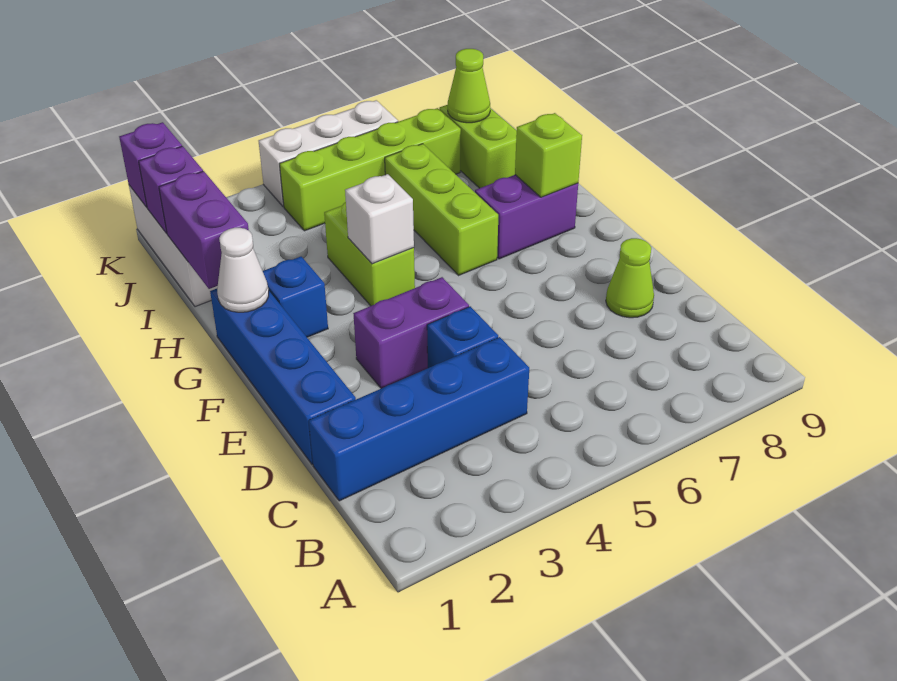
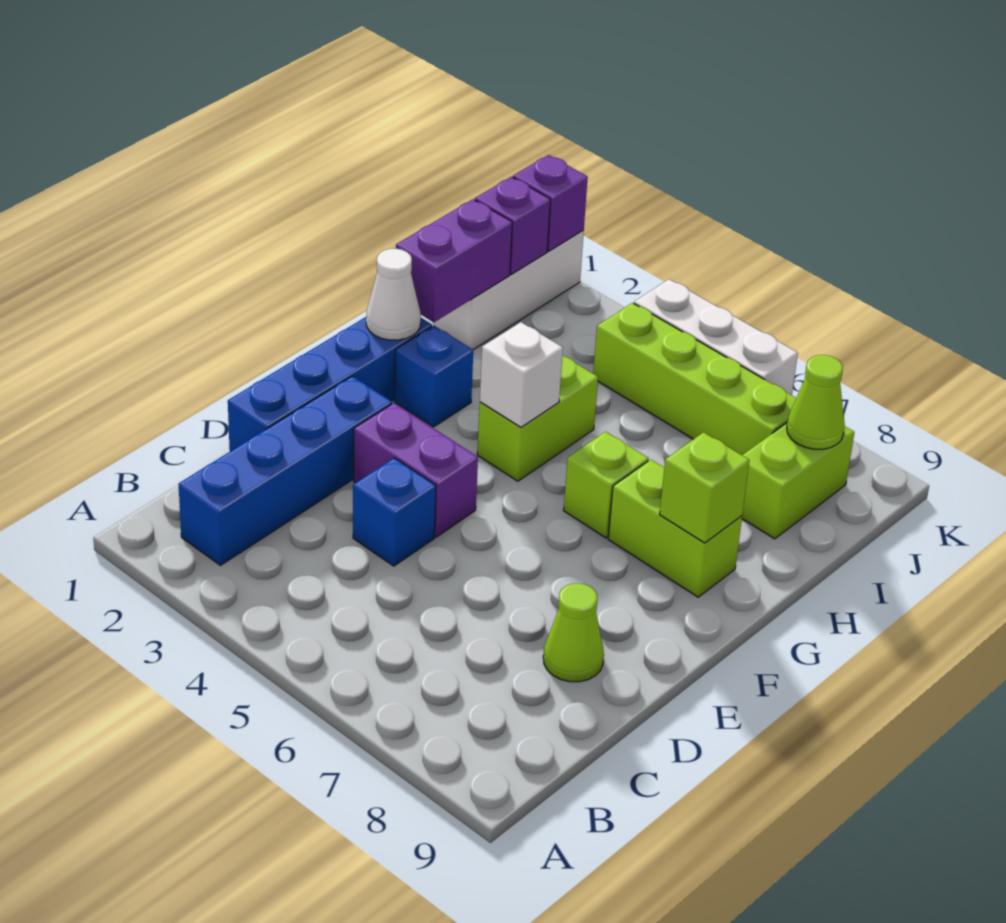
blue 1x4 brick [309,337,529,501] -> blue 1x4 brick turned to [179,376,392,565]
lime 1x3 brick [385,144,498,275] -> lime 1x1 brick [564,432,649,538]
purple 1x2 brick [475,175,578,259] -> lime 1x2 brick [608,460,742,597]

